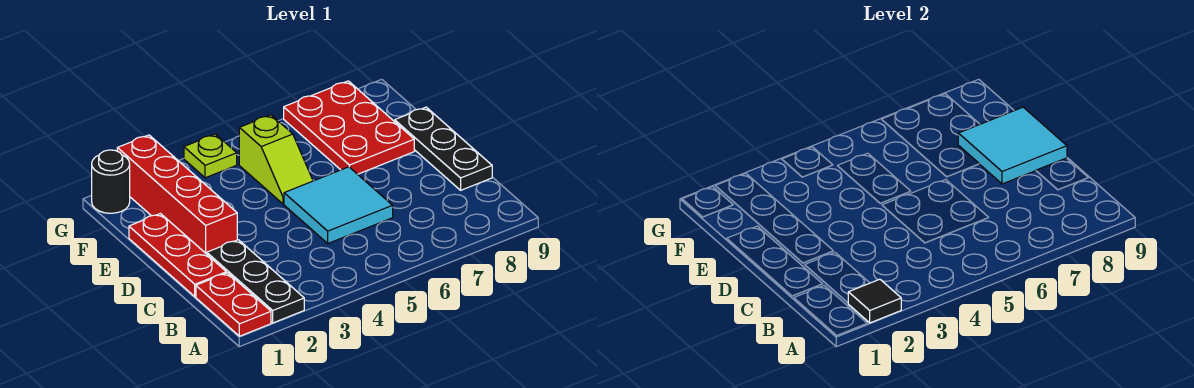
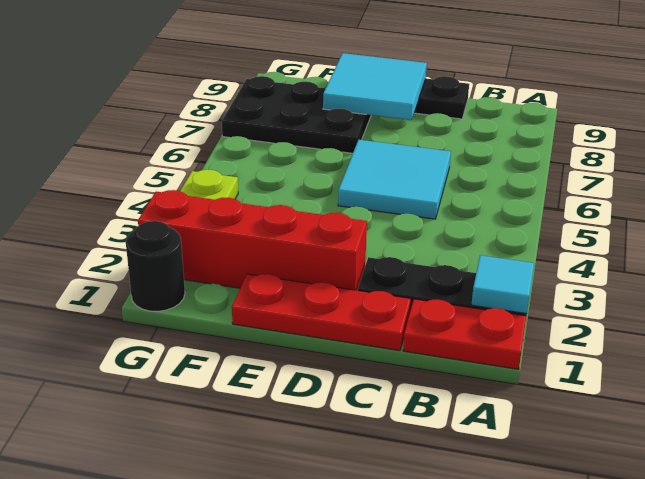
black 1x1 tile [848,279,901,323] -> cyan 1x1 tile [471,255,534,314]
lime 1x2 slope [239,115,313,204] -> none
red 2x3 plate [284,81,414,174] -> black 2x3 plate [222,76,371,153]

